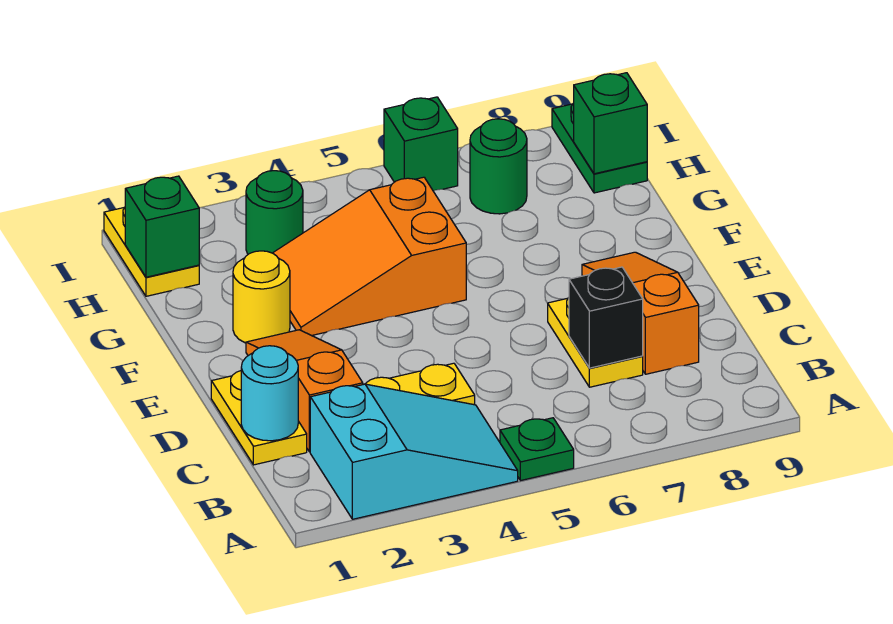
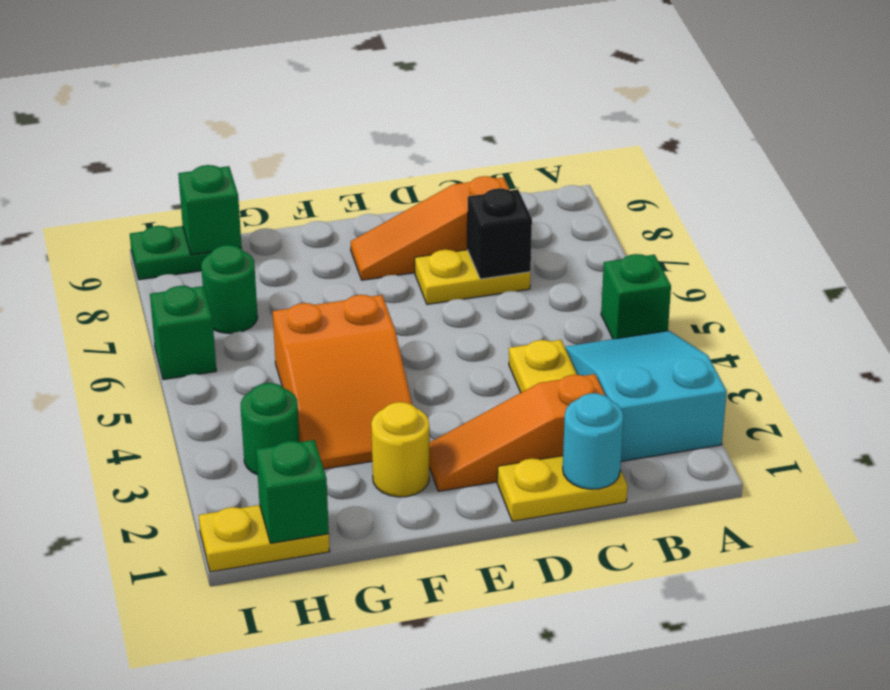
green 1x1 plate [500,418,574,481] -> green 1x1 brick [601,254,671,339]

